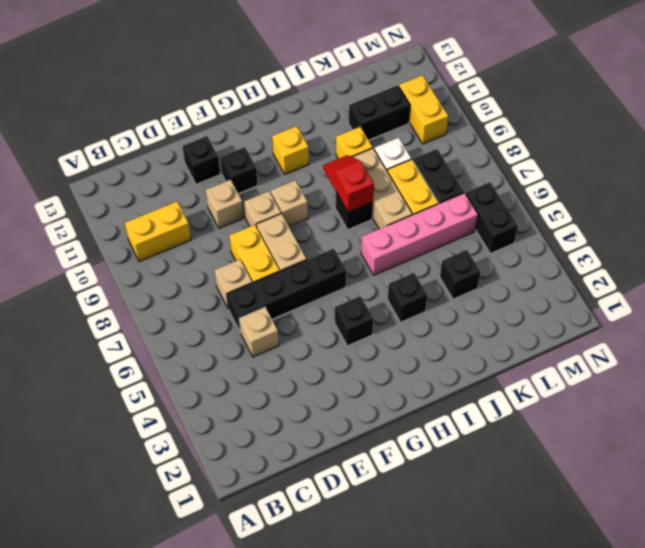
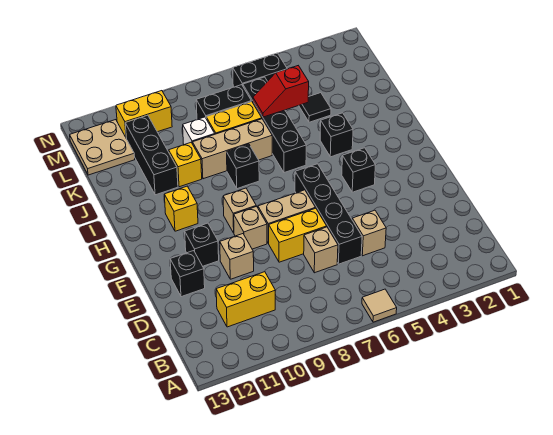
none -> tan 1x1 tile [362,289,397,322]
yellow 1x2 brick [125,202,191,262] -> yellow 1x2 brick turned to [216,272,275,327]
pink 1x4 brick [361,193,478,275] -> black 1x4 brick [243,77,306,173]
red 1x2 slope [323,155,374,212] -> red 1x2 slope moved to [253,66,309,117]
black 1x1 brick [440,250,481,299] -> black 1x1 tile [299,93,331,122]
black 1x2 brick [349,85,410,140] -> black 1x3 brick [125,115,178,195]
none -> tan 2x2 plate [70,120,135,175]

